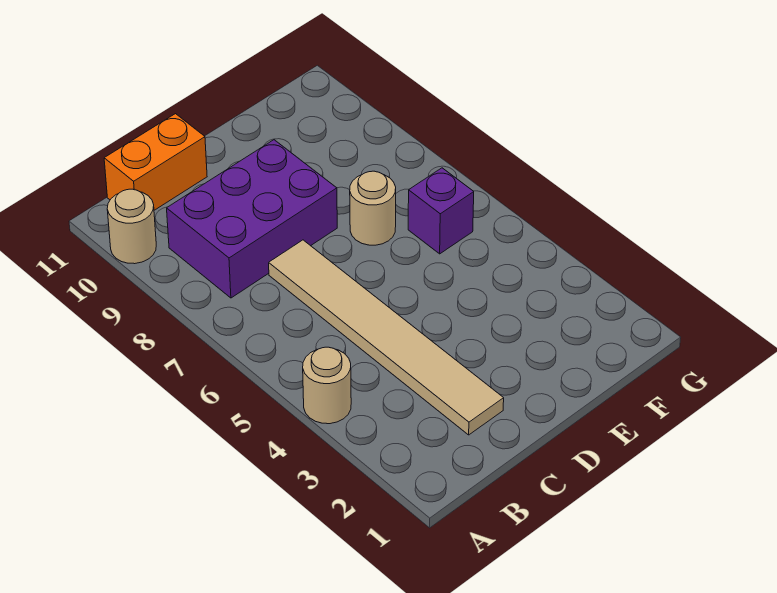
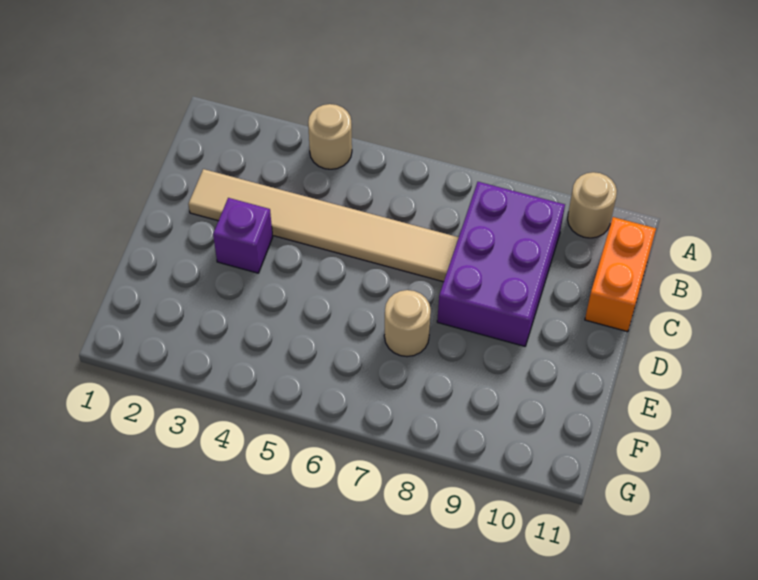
purple 1x1 brick [408,168,474,254] -> purple 1x1 brick moved to [213,198,273,273]

